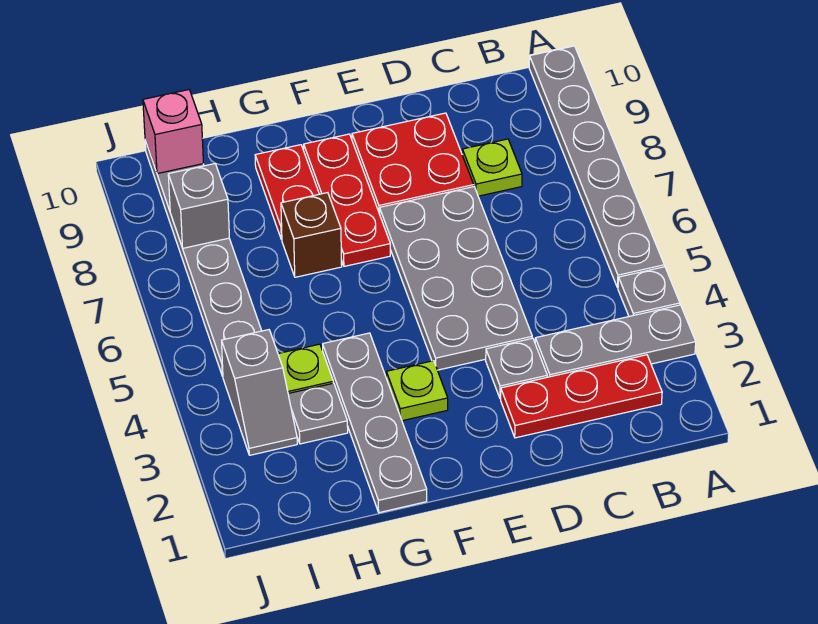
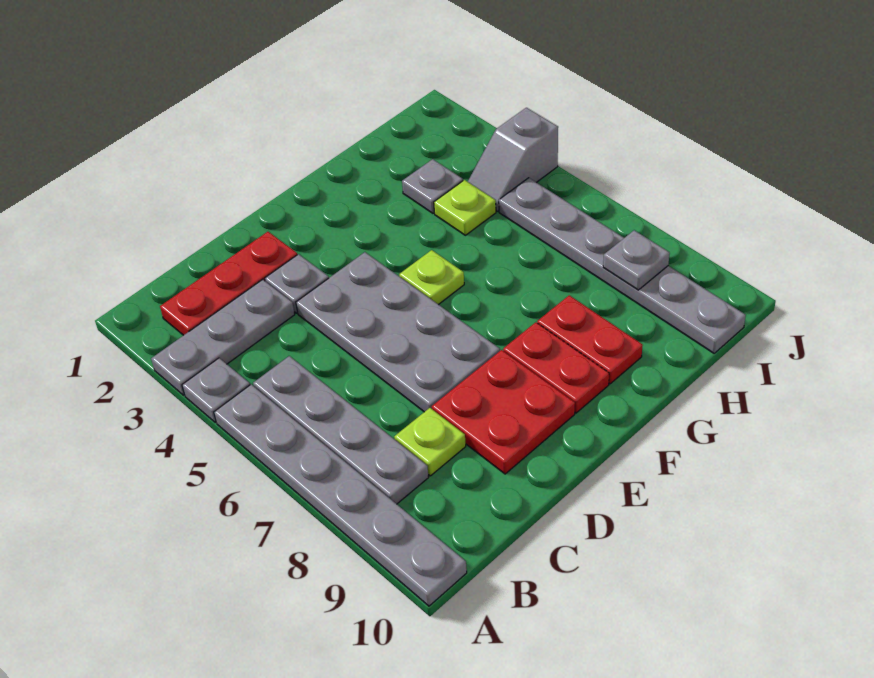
lime 1x1 plate [386,361,448,421] -> lime 1x1 plate moved to [399,250,464,305]
red 1x3 plate [304,134,390,266] -> red 1x2 plate [503,322,609,413]
grey 1x4 plate [323,333,427,513] -> grey 1x4 plate moved to [253,356,429,504]
brown 1x1 brick [281,193,342,277] -> none
grey 1x2 slope [222,330,297,455] -> grey 1x2 slope turned to [468,108,558,211]
grey 1x1 brick [168,164,229,248] -> grey 1x1 plate [603,230,670,290]
pink 1x1 brick [143,90,203,174] -> none

